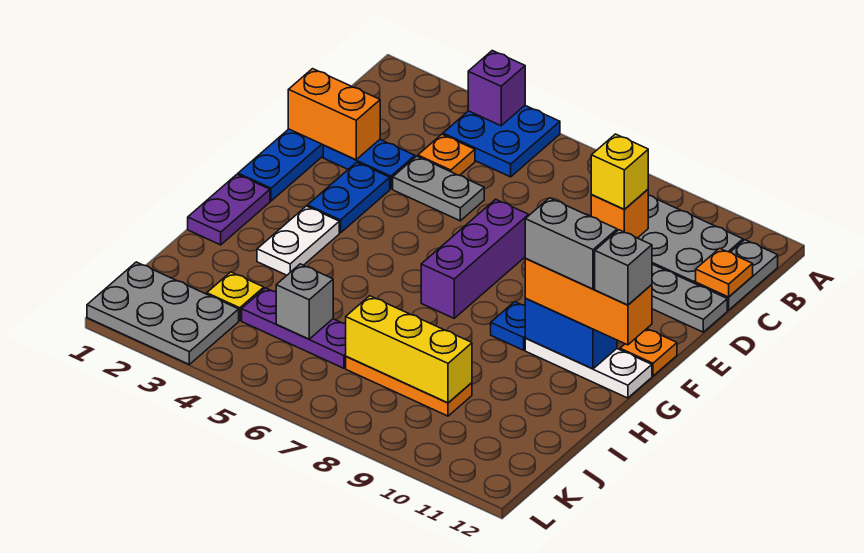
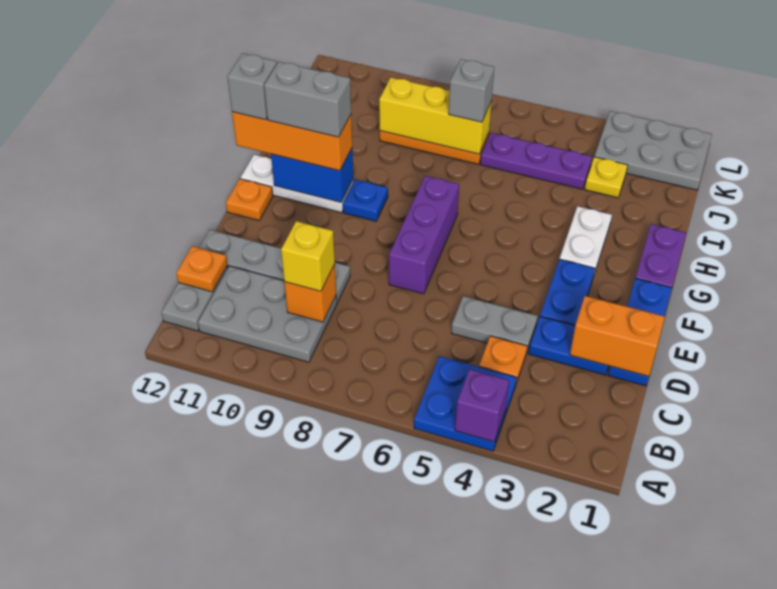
grey 1x1 brick [276,264,333,339] -> grey 1x1 brick moved to [449,59,494,122]

